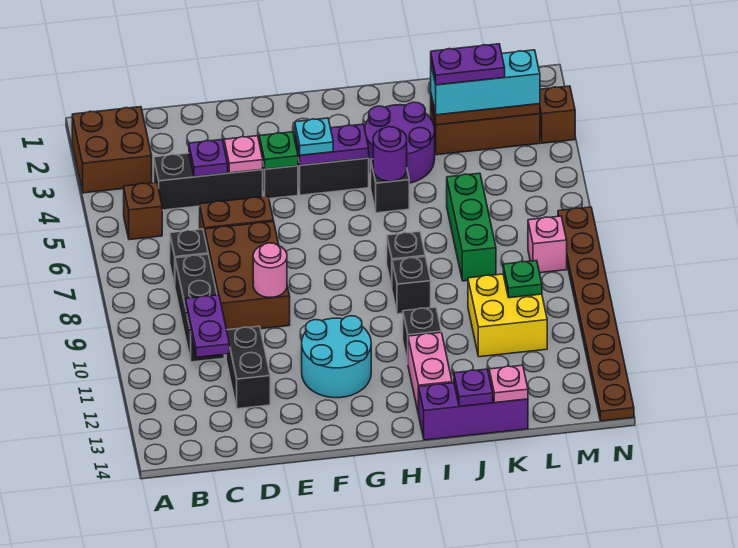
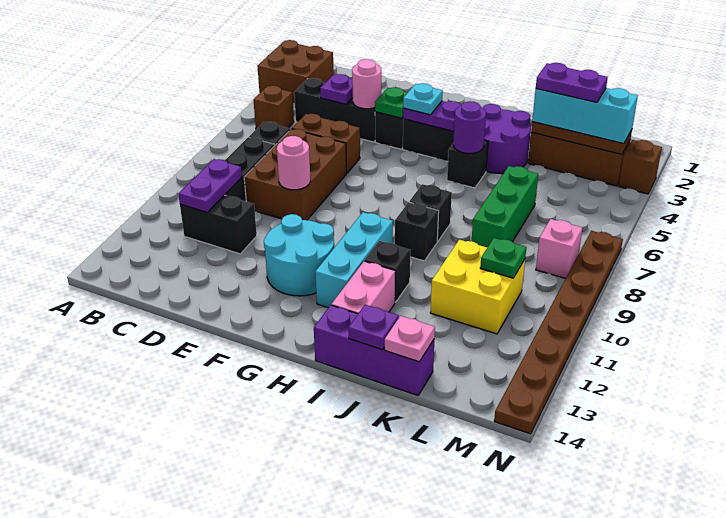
black 1x2 brick [226,326,270,409] -> black 1x2 brick turned to [180,195,257,254]
pink 1x1 plate [224,136,263,173] -> pink 1x1 round brick [352,59,381,109]
none -> cyan 1x3 brick [315,212,393,308]

